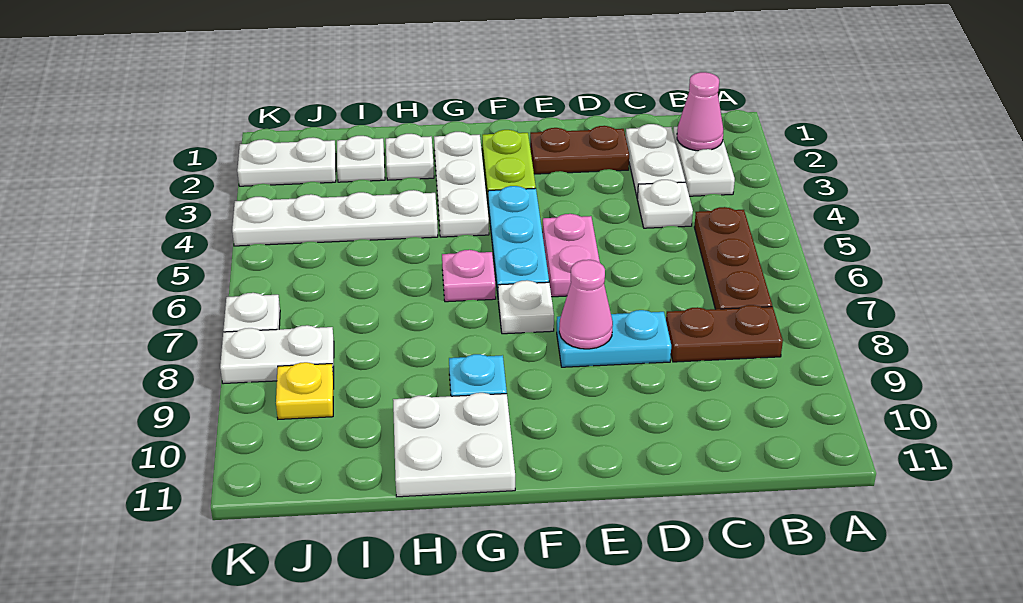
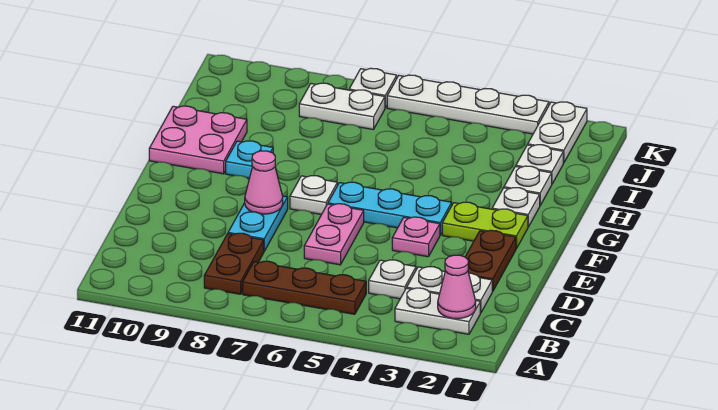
pink 1x2 plate [542,214,600,297] -> pink 1x2 plate turned to [304,204,364,265]
white 1x3 plate [434,132,489,237] -> white 1x1 plate [492,188,540,227]
pink 1x1 plate [442,250,496,302] -> pink 1x1 plate moved to [392,217,440,257]
white 2x2 plate [393,393,515,497] -> pink 2x2 plate [149,106,247,174]
white 1x4 plate [232,190,438,246] -> white 1x4 plate turned to [387,75,549,134]
white 1x2 plate [220,325,334,384] -> white 1x2 plate turned to [299,83,385,130]
yellow 1x1 plate [276,362,334,419] -> none

